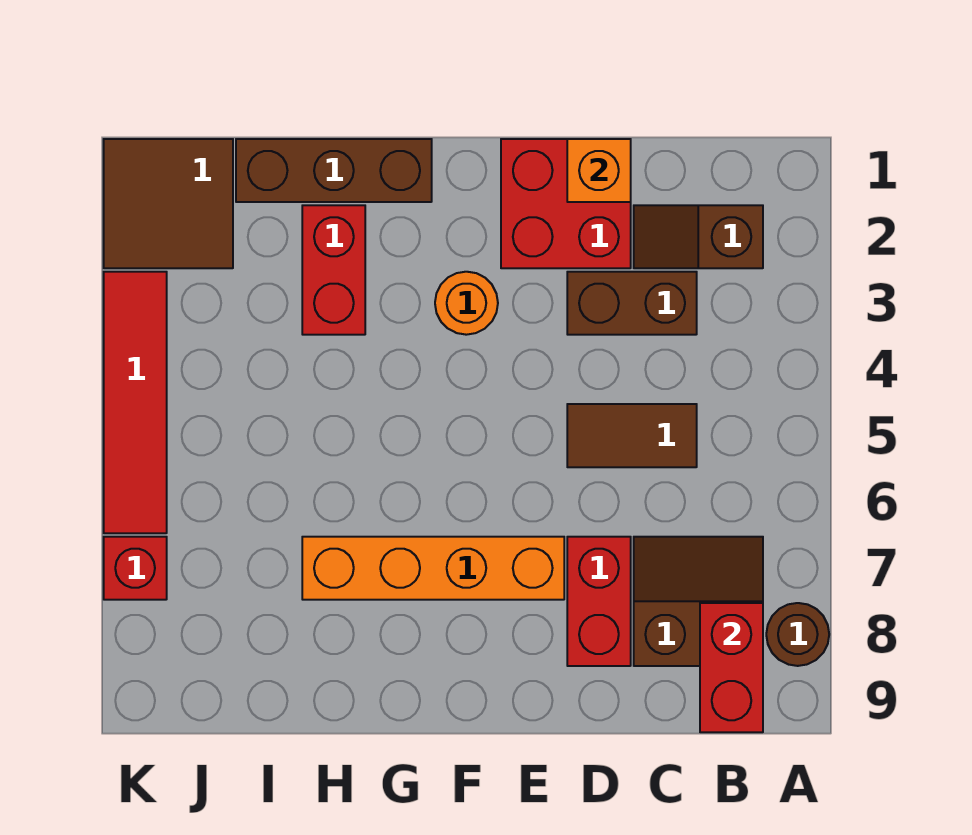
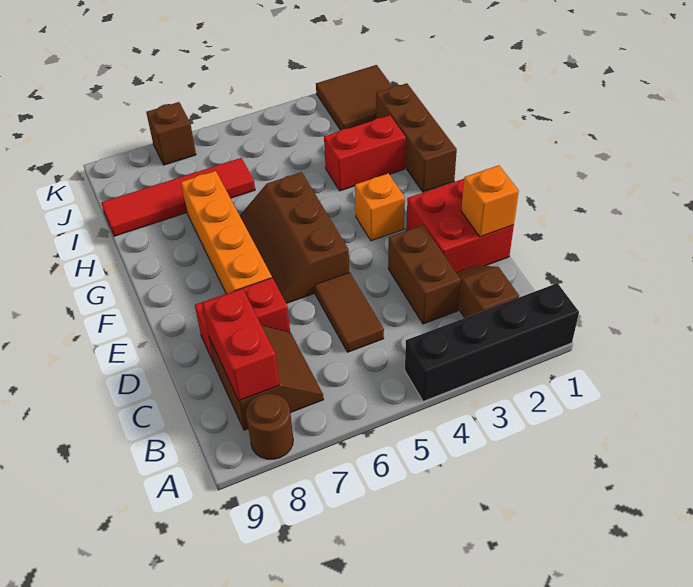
none -> black 1x4 brick [405,283,579,401]
red 1x2 brick [700,603,763,732] -> red 1x2 brick turned to [202,289,279,401]
none -> brown 2x3 slope [240,172,349,303]
orange 1x1 round brick [435,272,498,335] -> orange 1x1 brick [355,173,405,241]
red 1x4 tile [104,272,167,533] -> red 1x4 tile moved to [101,158,255,236]
red 1x1 brick [104,537,167,600] -> brown 1x1 brick [146,102,196,165]

